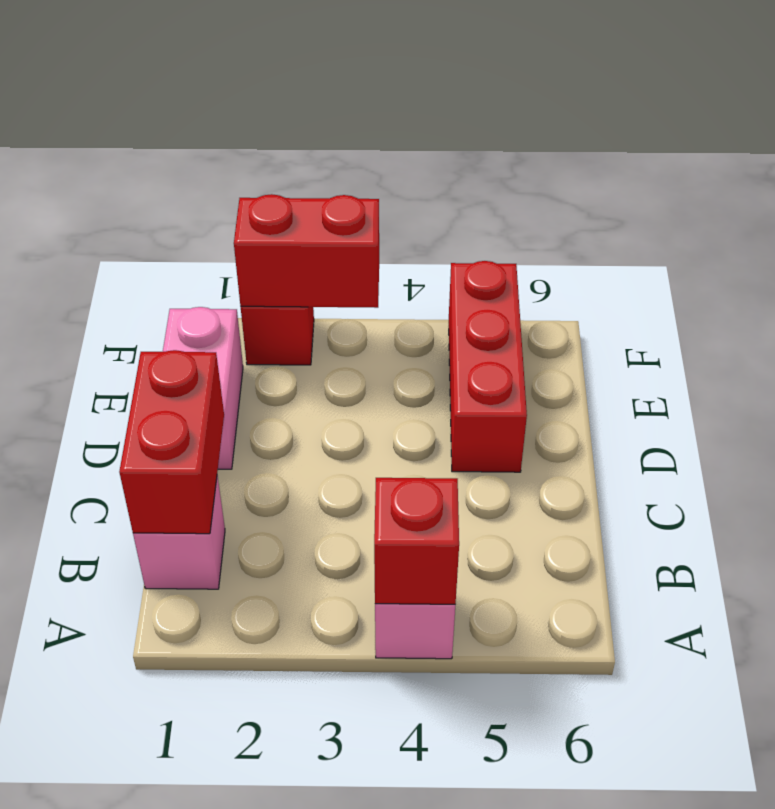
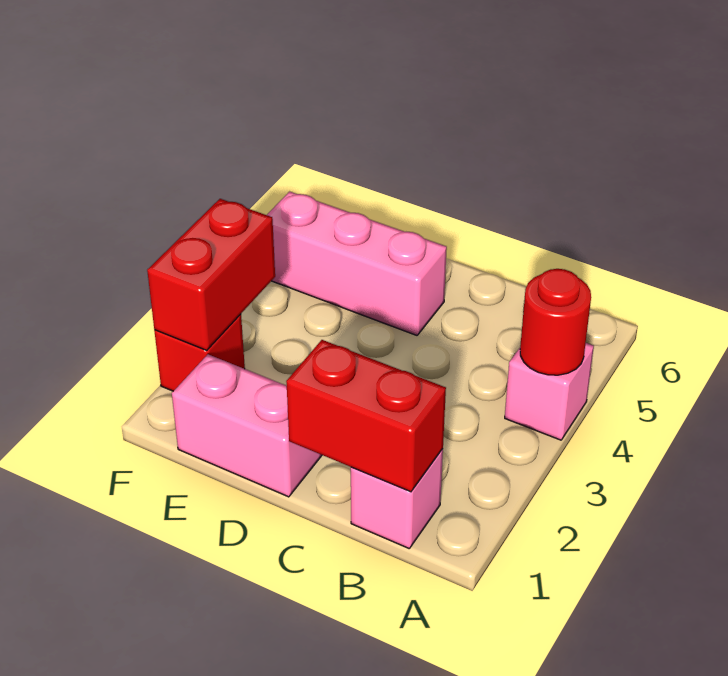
red 1x1 brick [374,478,459,604] -> red 1x1 round brick [520,269,591,375]
red 1x3 brick [449,261,527,472] -> pink 1x3 brick [267,191,447,335]

